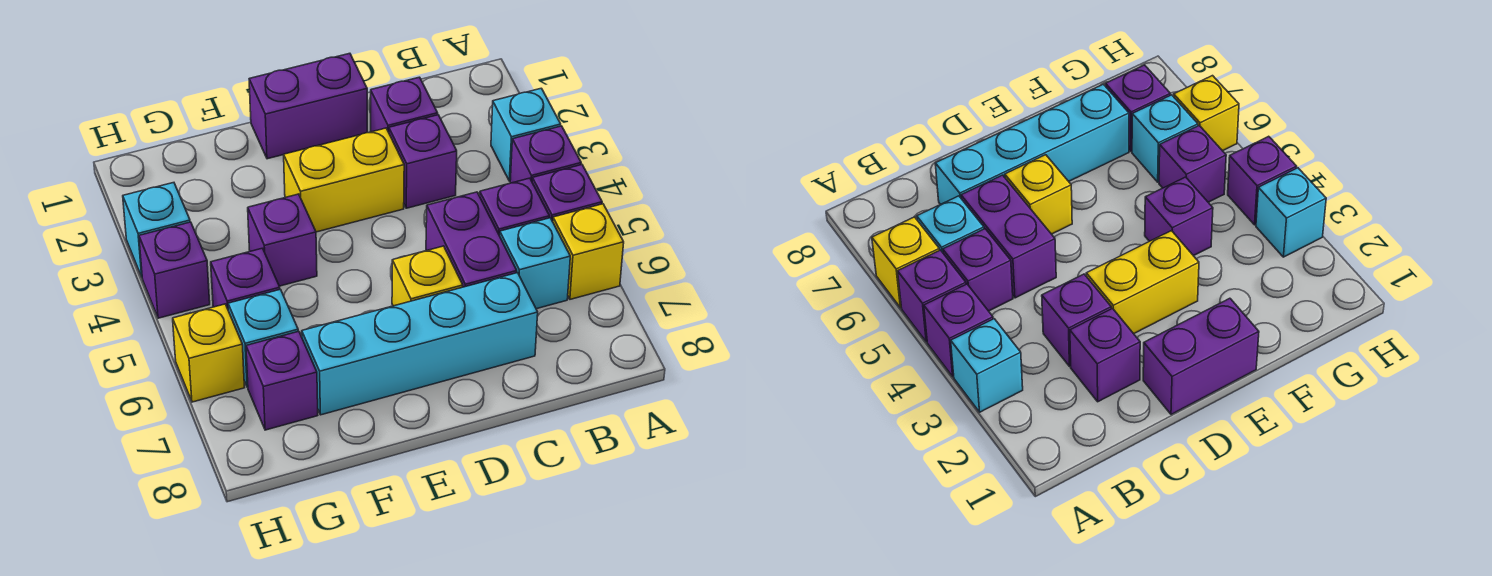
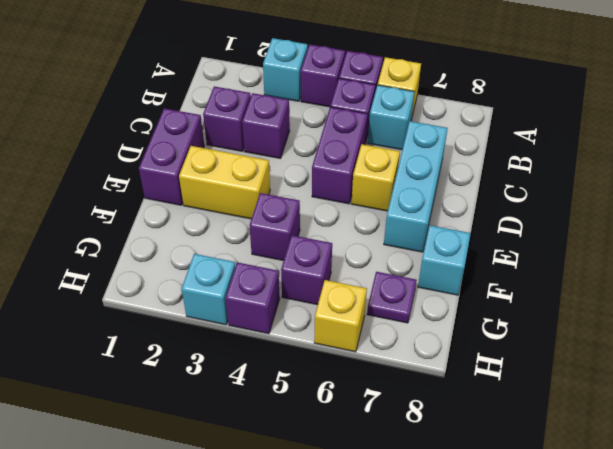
purple 1x2 brick [426,192,517,287] -> purple 1x2 brick turned to [312,107,368,204]
cyan 1x4 brick [302,273,538,415] -> cyan 1x3 brick [384,121,448,252]
yellow 1x2 brick [284,128,404,232] -> yellow 1x2 brick turned to [179,146,270,219]
cyan 1x1 brick [228,289,298,387] -> cyan 1x1 brick moved to [418,225,471,295]
purple 1x1 brick [246,331,318,430] -> purple 1x1 plate [367,272,417,323]

